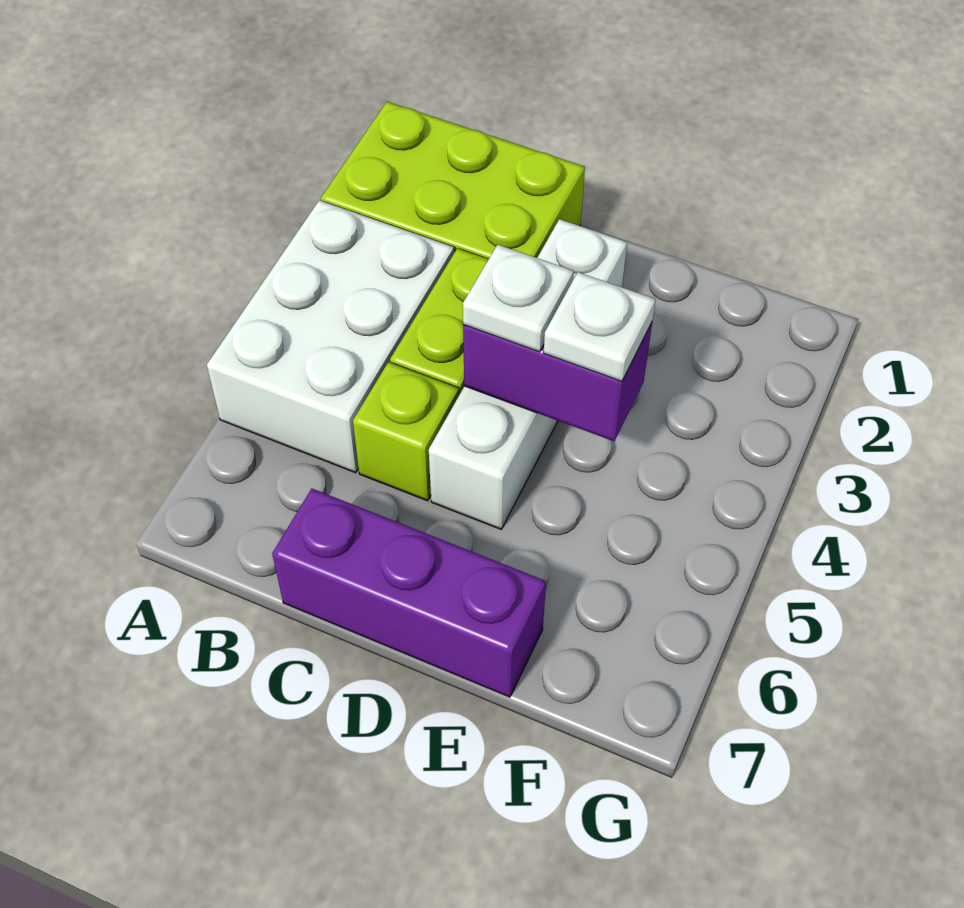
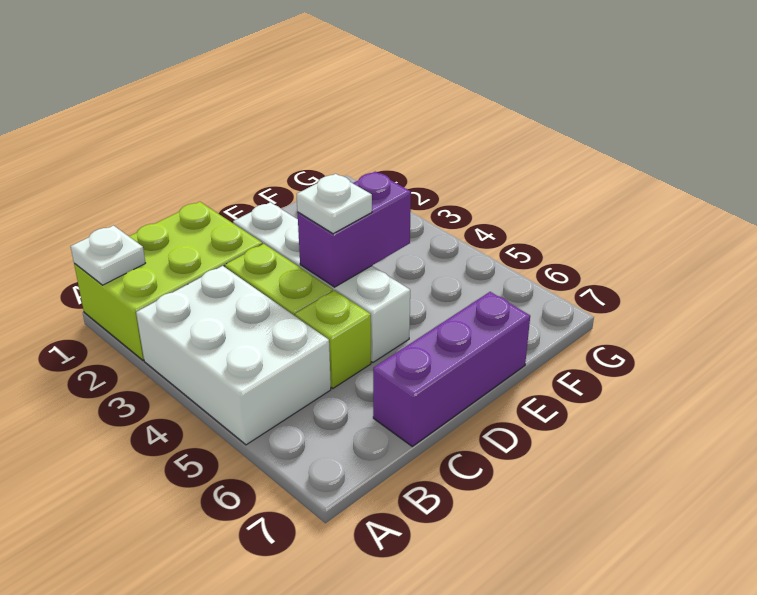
white 1x1 plate [544,272,656,381] -> white 1x1 plate moved to [71,226,145,285]

